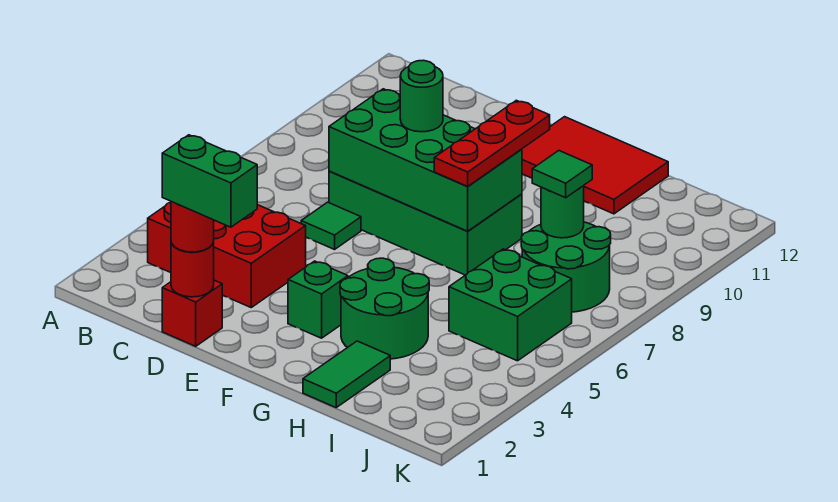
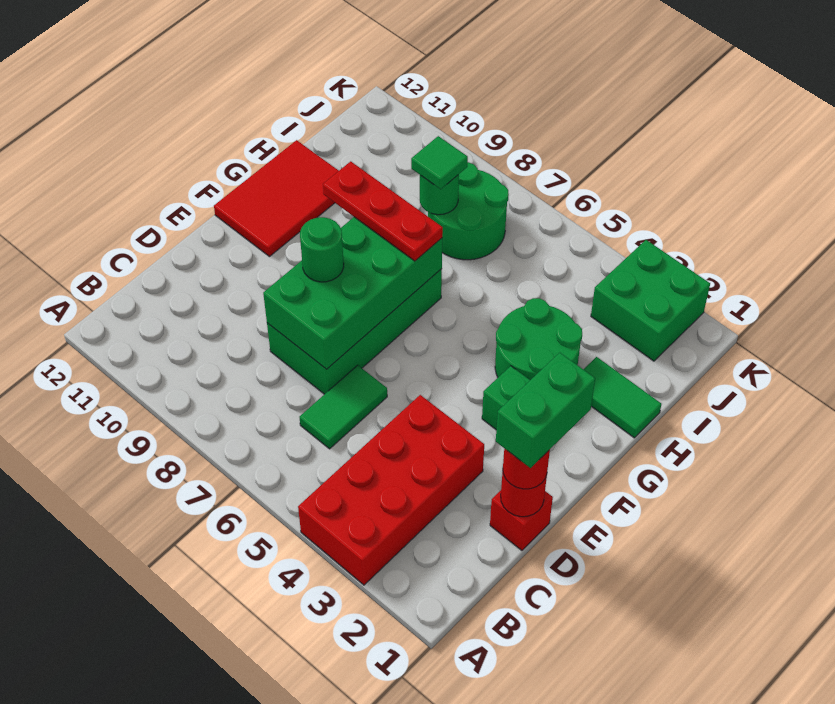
red 2x3 brick [148,202,306,307] -> red 2x4 brick [298,395,484,585]
green 1x1 tile [301,202,361,249] -> green 1x2 tile [300,365,387,449]
green 2x2 brick [449,249,572,361] -> green 2x2 brick moved to [591,240,710,361]

